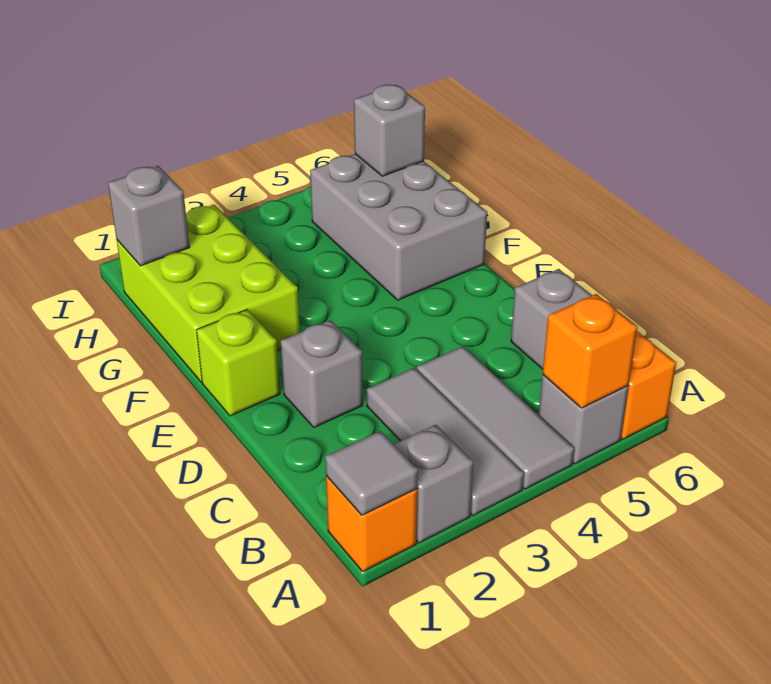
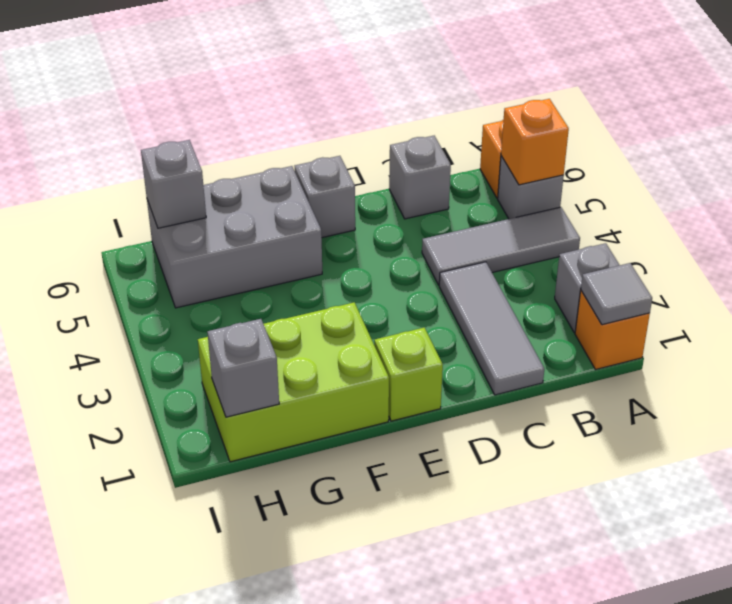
grey 1x3 tile [367,368,524,516] -> grey 1x3 tile turned to [439,262,544,395]
grey 1x1 brick [281,320,363,427] -> grey 1x1 brick moved to [295,156,355,238]

